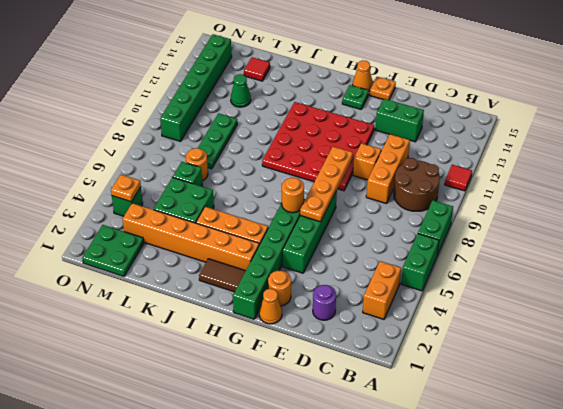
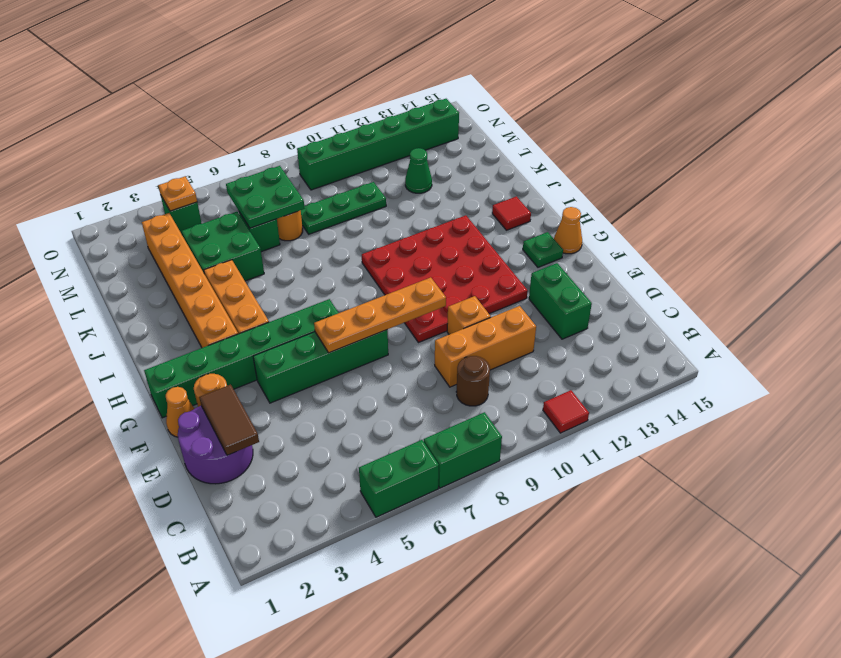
orange 1x2 brick [363,261,401,319] -> none
brown 2x2 round brick [394,158,440,211] -> brown 1x1 round brick [456,356,490,406]
purple 1x1 round brick [313,285,336,320] -> purple 2x2 round brick [178,406,253,484]
orange 1x1 plate [370,77,396,100] -> none
orange 1x1 round brick [282,178,304,213] -> none
brown 1x2 tile [199,259,245,292] -> brown 1x2 tile moved to [199,384,259,455]
red 1x1 tile [244,57,270,81] -> red 1x1 tile moved to [492,196,531,230]
green 2x2 plate [82,225,144,276] -> green 2x2 plate moved to [226,166,305,228]

